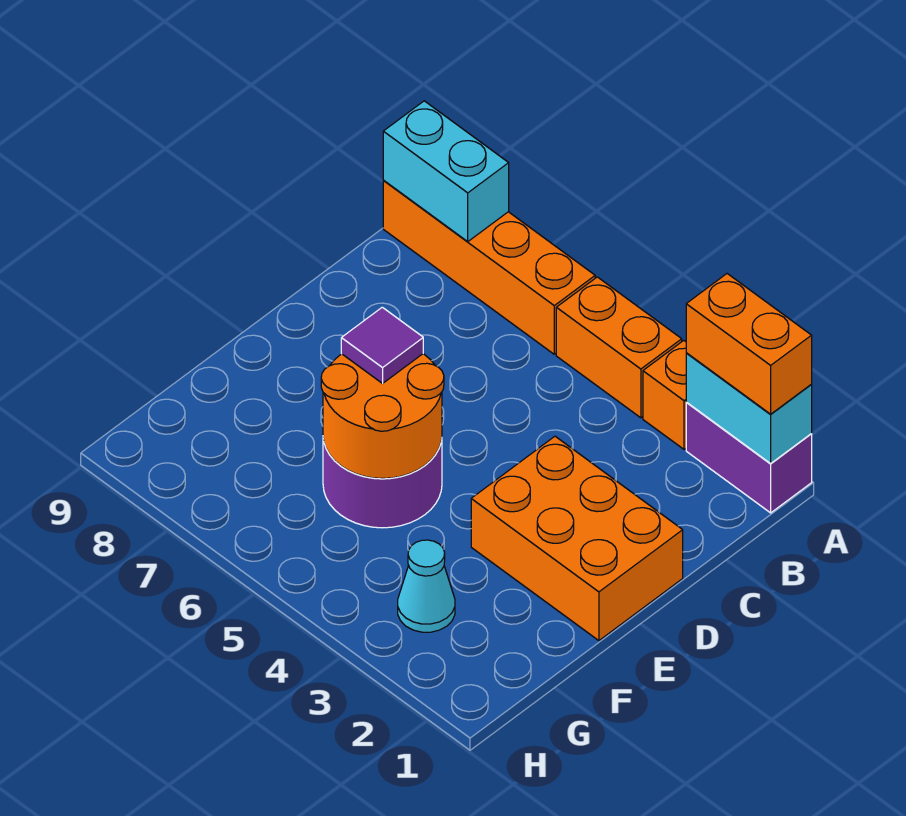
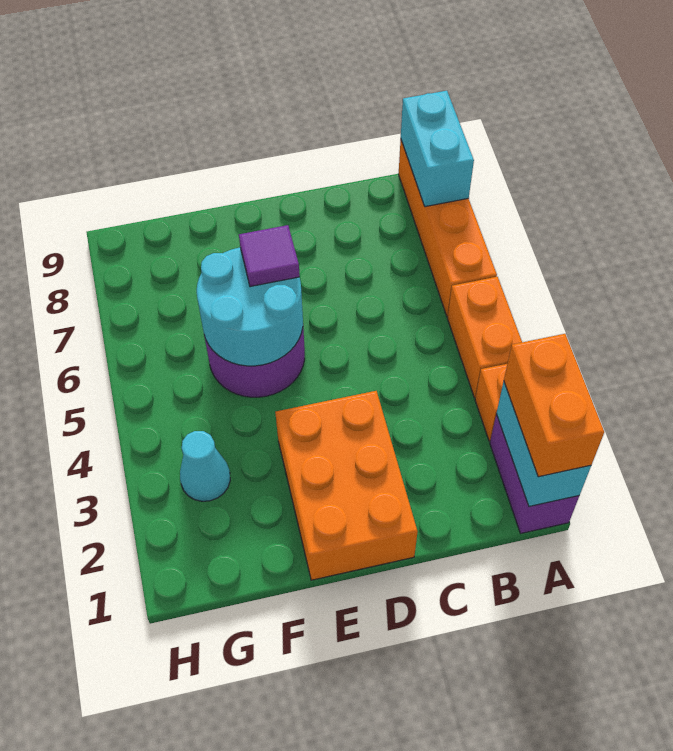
orange 2x2 round brick [321,354,444,478] -> cyan 2x2 round brick [197,247,303,366]

